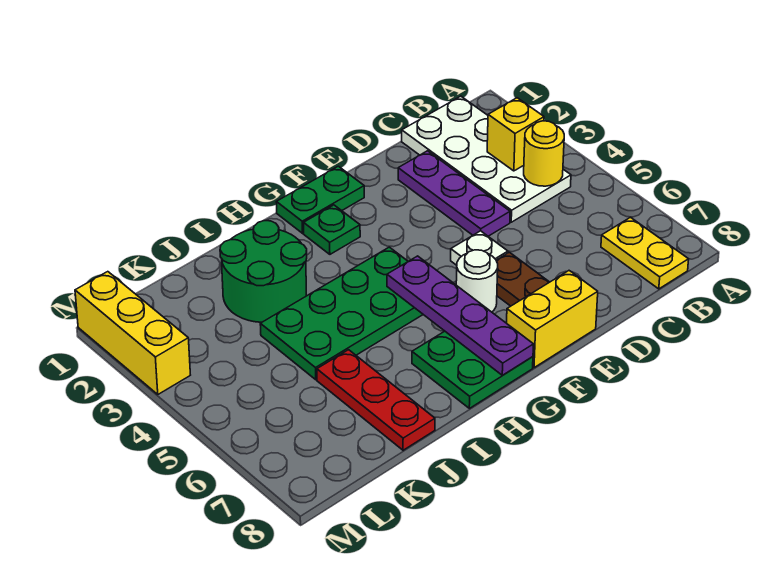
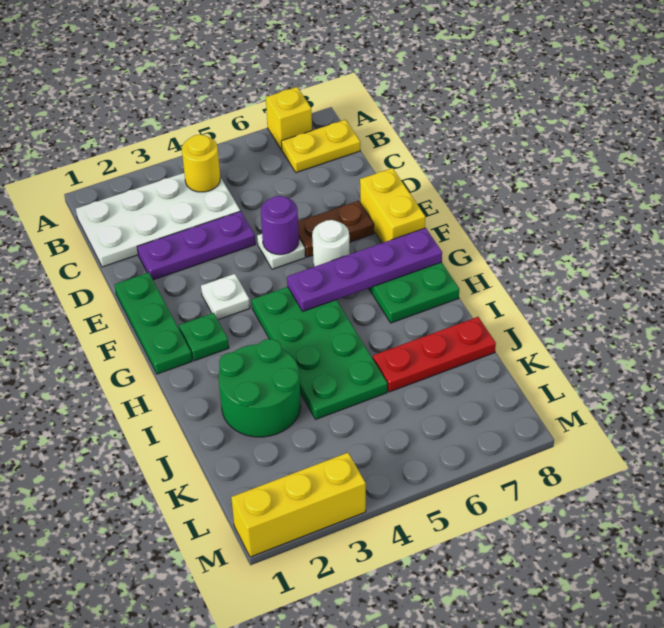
yellow 1x1 brick [487,98,544,171] -> yellow 1x1 brick moved to [266,87,312,150]
none -> purple 1x1 round brick [261,196,299,255]
green 1x2 plate [276,166,364,233] -> green 1x3 plate [115,273,192,374]
none -> white 1x1 plate [201,274,250,320]

